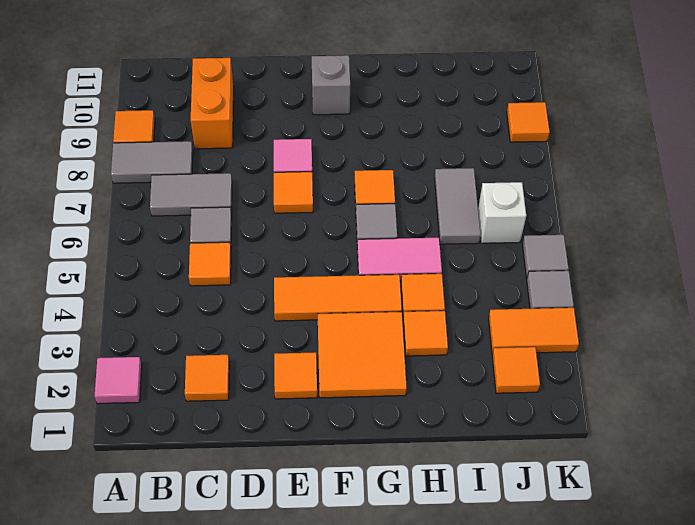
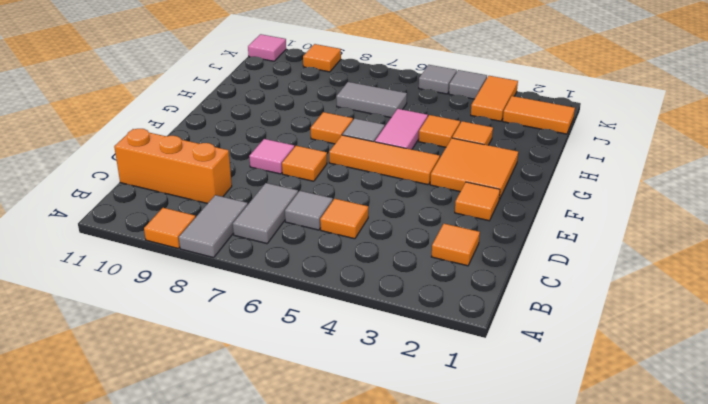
pink 1x1 tile [95,357,142,404] -> pink 1x1 tile moved to [248,34,286,61]
orange 1x2 brick [191,58,234,149] -> orange 1x3 brick [114,129,232,204]
orange 1x3 tile [274,275,402,321] -> orange 1x3 tile turned to [329,135,440,185]
grey 1x1 brick [312,55,350,115] -> none
orange 1x1 tile [492,347,540,393] -> orange 1x2 tile [503,96,575,134]
white 1x1 brick [478,182,526,243] -> none

